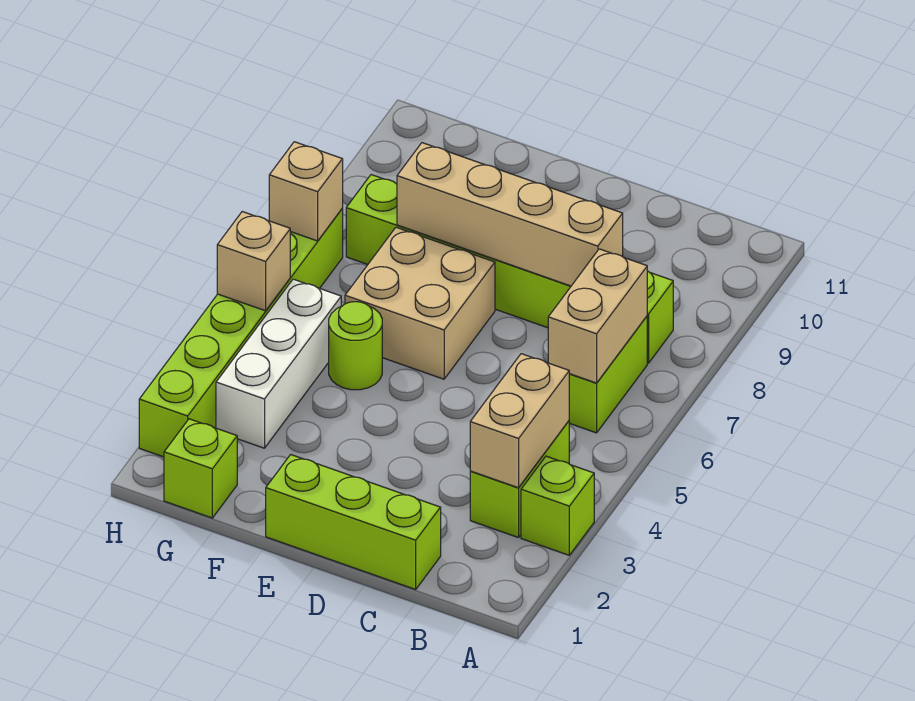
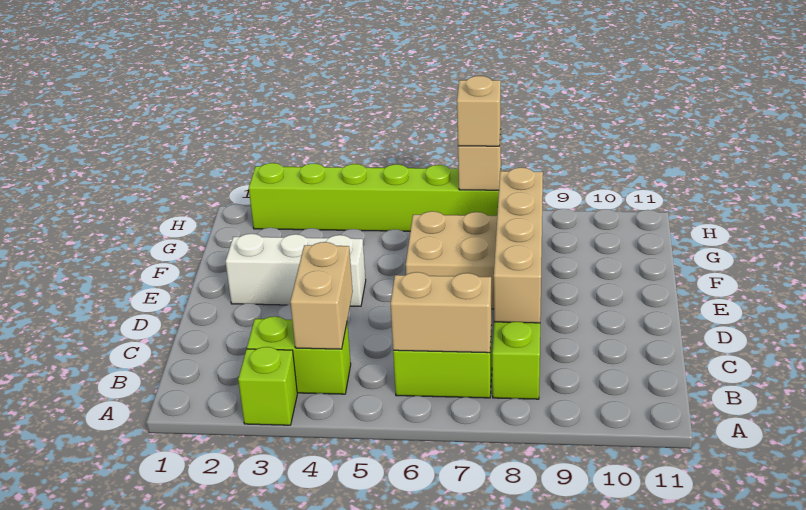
tan 1x2 brick [470,354,569,488] -> tan 1x2 brick turned to [290,242,353,349]
lime 1x3 brick [266,455,441,589] -> none
lime 1x1 round brick [329,302,382,390] -> none
lime 1x1 brick [164,419,237,518] -> none
white 1x3 brick [216,279,341,448] -> white 1x3 brick moved to [226,234,366,306]
tan 1x1 brick [217,212,290,311] -> tan 1x1 brick moved to [457,76,501,146]

